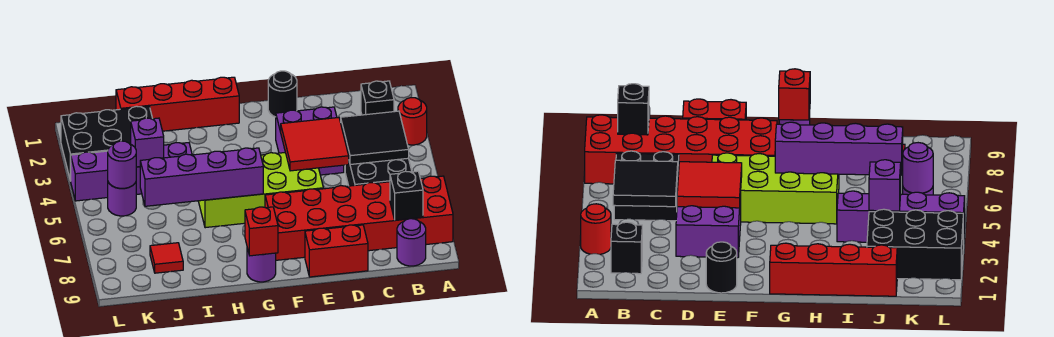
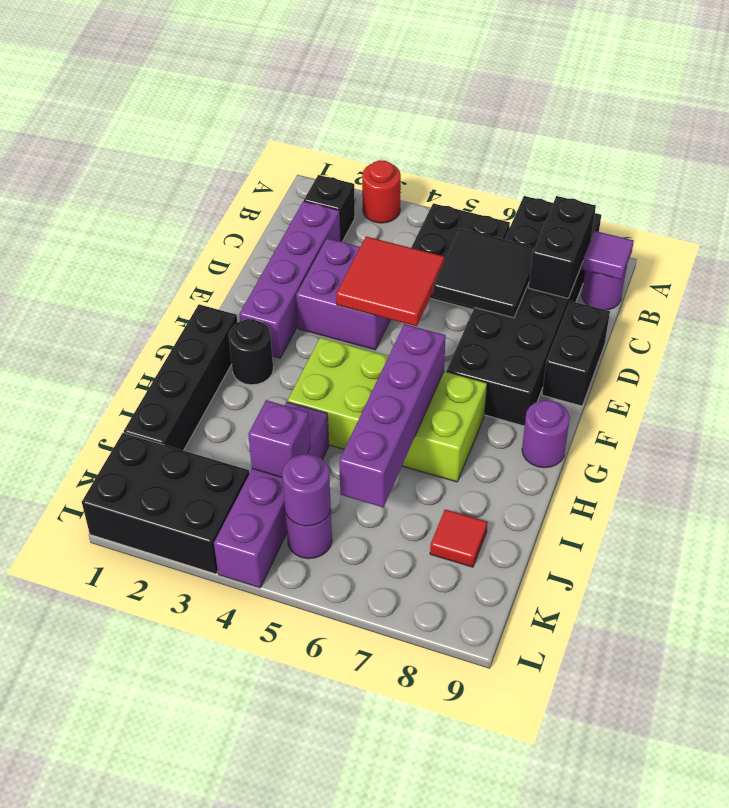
red 2x6 brick [265,176,453,260] -> black 2x6 brick [447,196,601,426]
black 2x2 tile [341,111,409,165] -> black 2x2 tile moved to [433,229,534,318]
black 1x1 brick [390,171,423,220] -> black 1x2 brick [529,196,596,298]
none -> purple 1x1 tile [582,231,634,279]
none -> purple 1x4 brick [239,201,341,358]
red 1x2 brick [305,225,368,277] -> black 1x2 brick [542,301,610,406]
black 1x1 round brick [268,71,297,117] -> black 1x1 round brick moved to [229,319,273,385]
lime 2x4 brick [198,152,323,228] -> lime 2x4 brick turned to [288,337,487,482]
red 1x4 brick [116,77,239,131] -> black 1x4 brick [124,304,237,451]
red 1x1 brick [245,207,278,256] -> none
black 2x3 brick [61,106,153,181] -> black 2x3 brick turned to [82,433,249,574]

